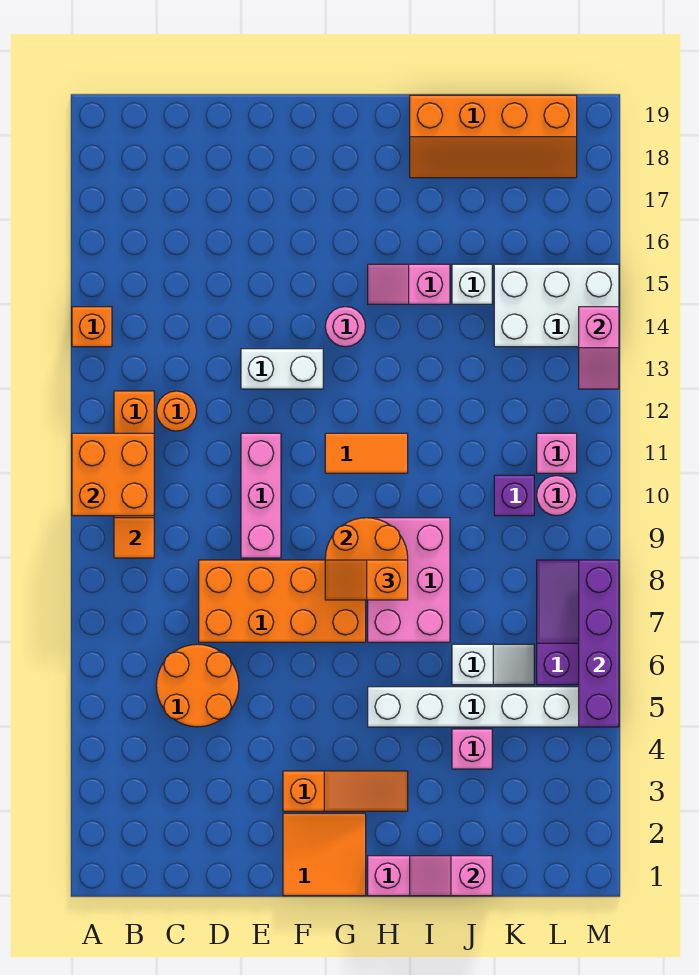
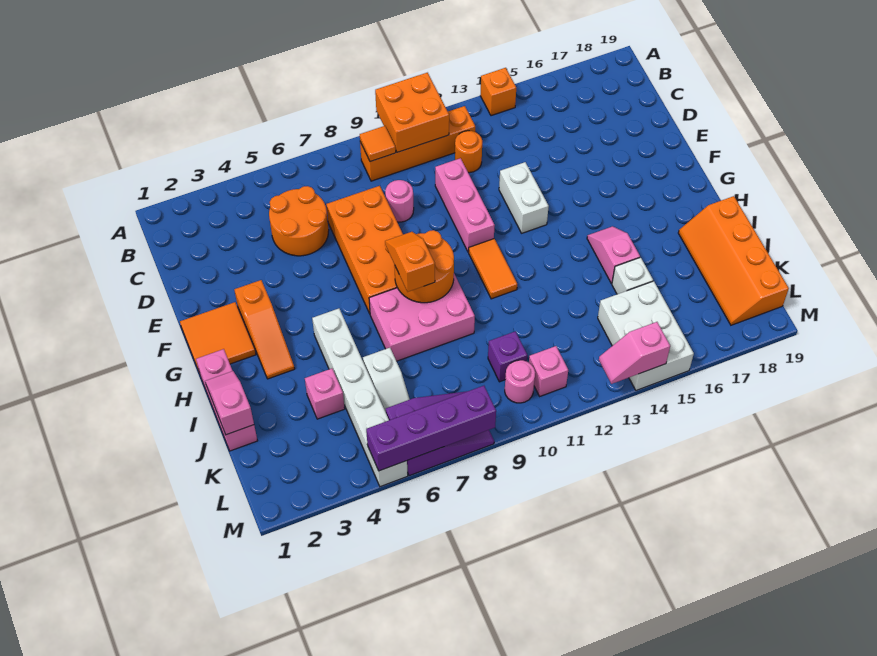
pink 1x3 brick [241,433,281,558] -> pink 1x3 brick turned to [435,158,495,252]
pink 1x1 round brick [325,307,366,347] -> pink 1x1 round brick moved to [385,180,414,222]

